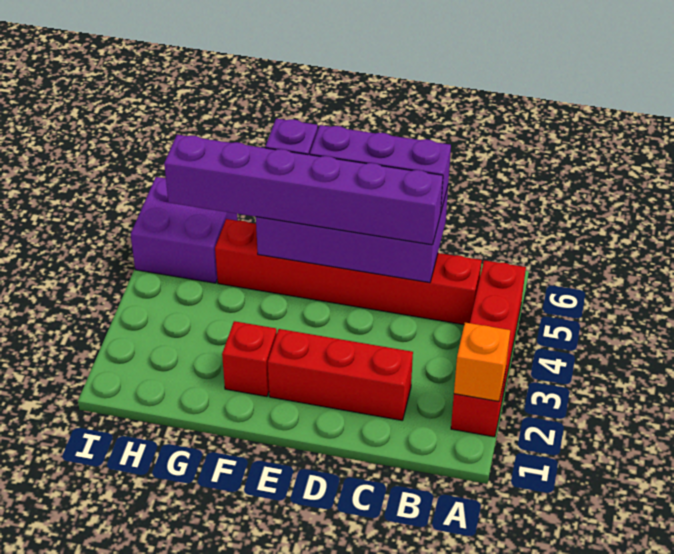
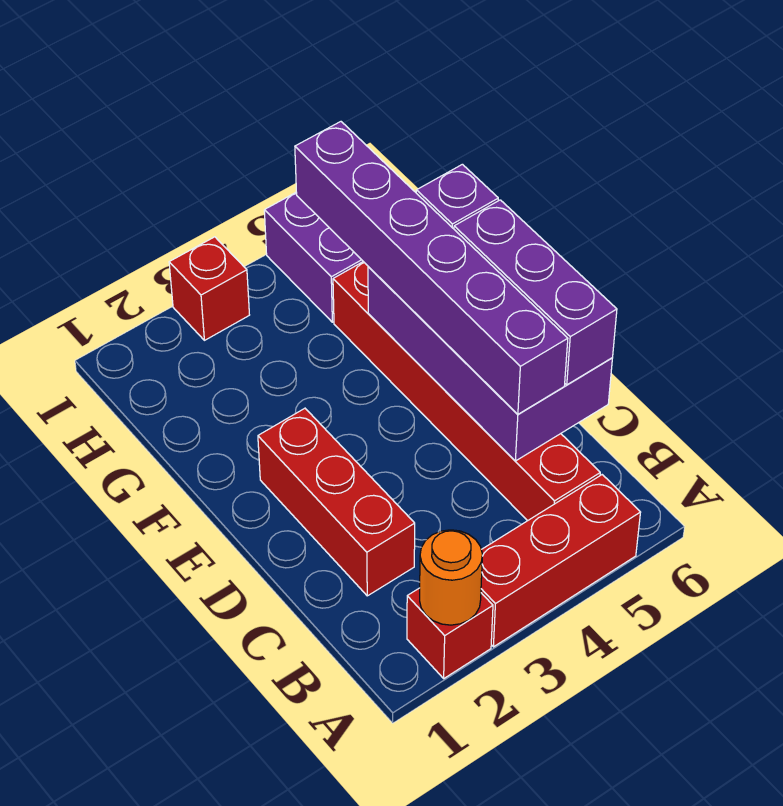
orange 1x1 brick [454,323,510,401] -> orange 1x1 round brick [420,530,482,625]
red 1x1 brick [222,321,277,397] -> red 1x1 brick moved to [169,237,249,340]

